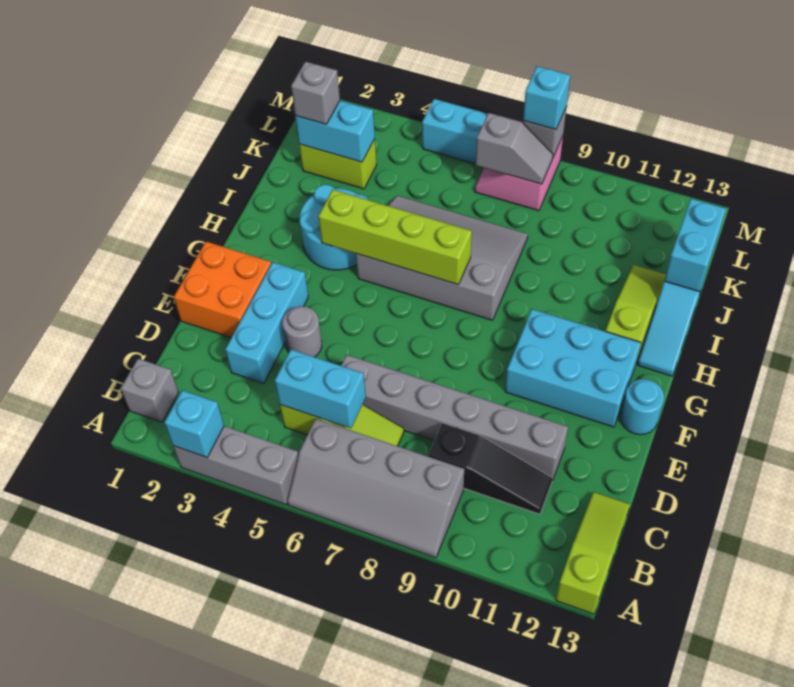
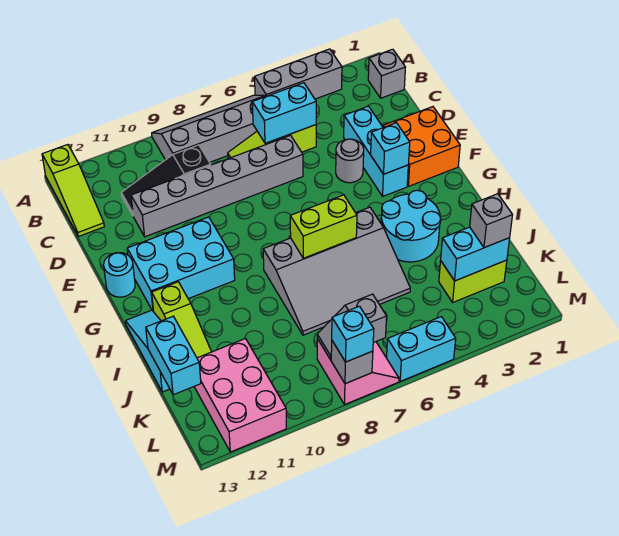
cyan 1x1 brick [164,390,224,457] -> cyan 1x1 brick moved to [371,123,410,174]
lime 1x4 brick [318,190,472,285] -> lime 1x2 brick [290,195,357,258]
none -> pink 2x3 brick [194,339,286,452]

